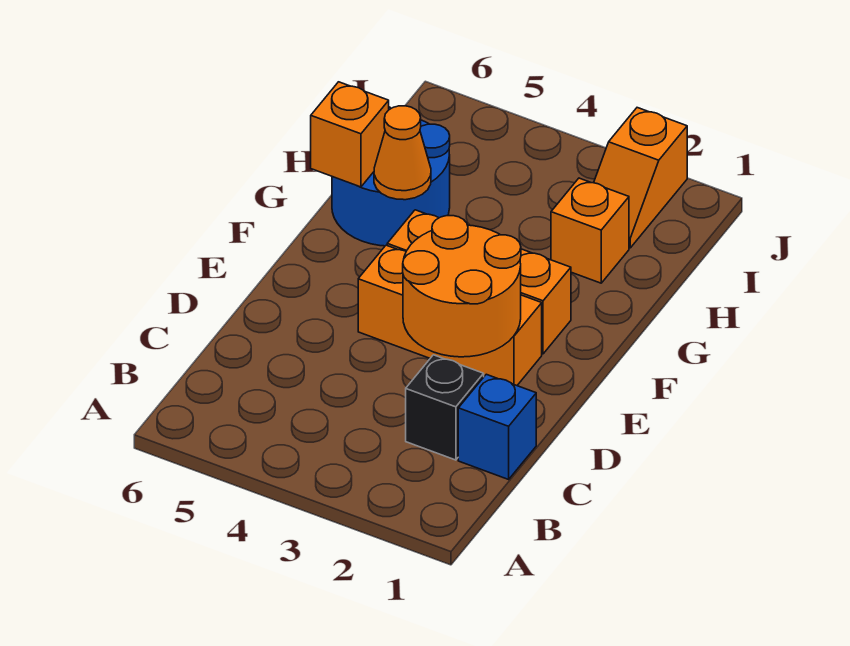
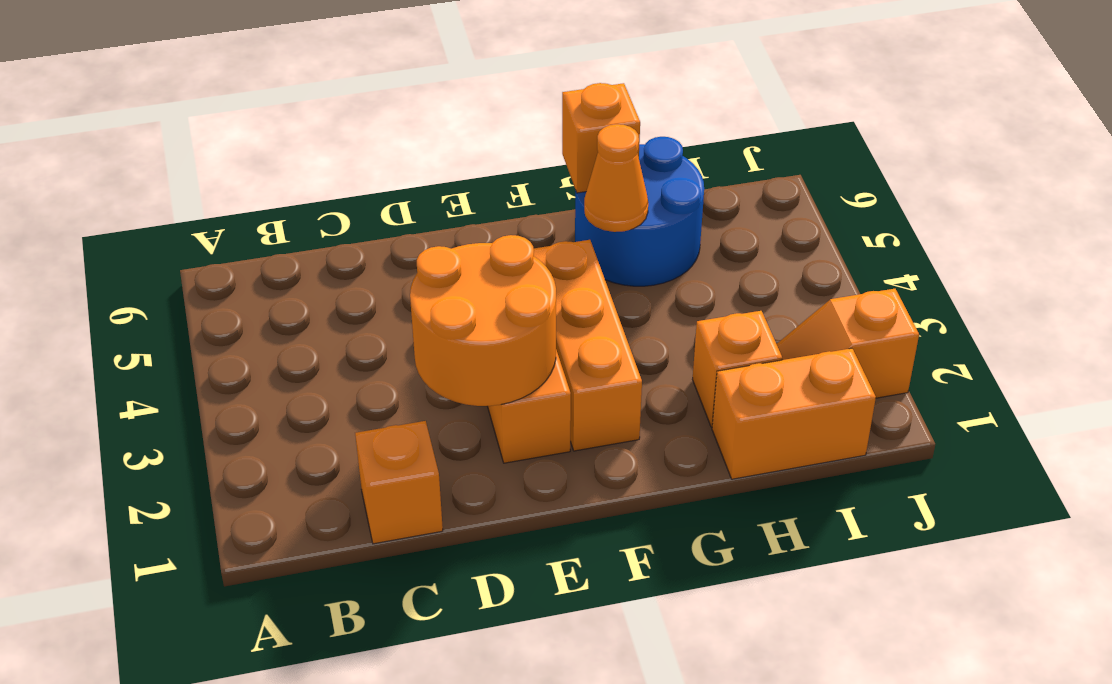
blue 1x1 brick [458,374,536,479] -> orange 1x1 brick [355,421,443,544]
black 1x1 brick [406,355,484,460] -> none
none -> orange 1x2 brick [712,348,876,479]

